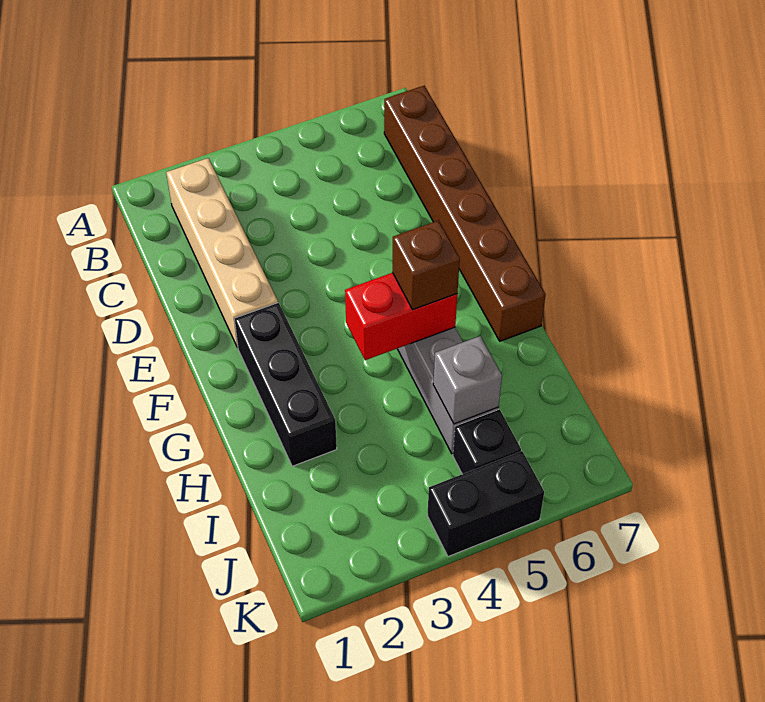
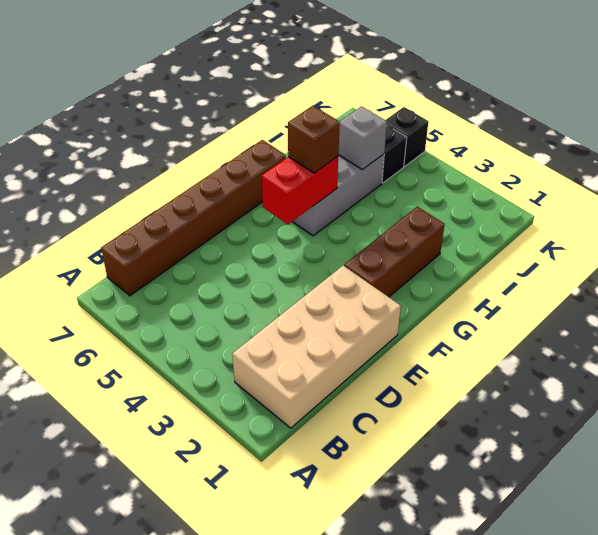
tan 1x4 brick [166,158,278,348] -> tan 2x4 brick [232,266,401,428]
black 1x3 brick [234,303,337,466] -> brown 1x3 brick [344,207,445,297]
red 1x2 brick [345,273,457,360] -> red 1x2 brick turned to [262,157,338,224]
black 1x2 brick [427,451,544,557] -> black 1x1 brick [385,107,429,166]

